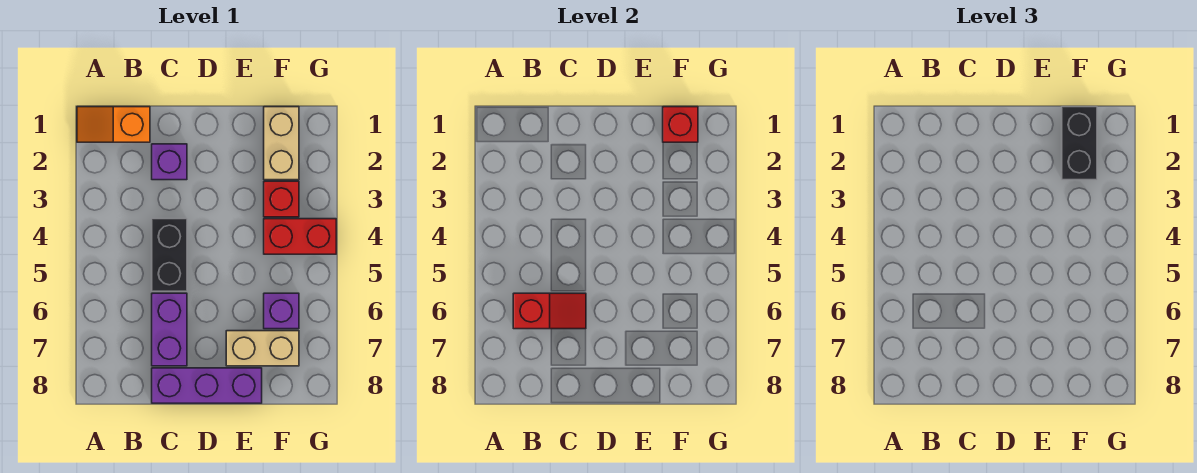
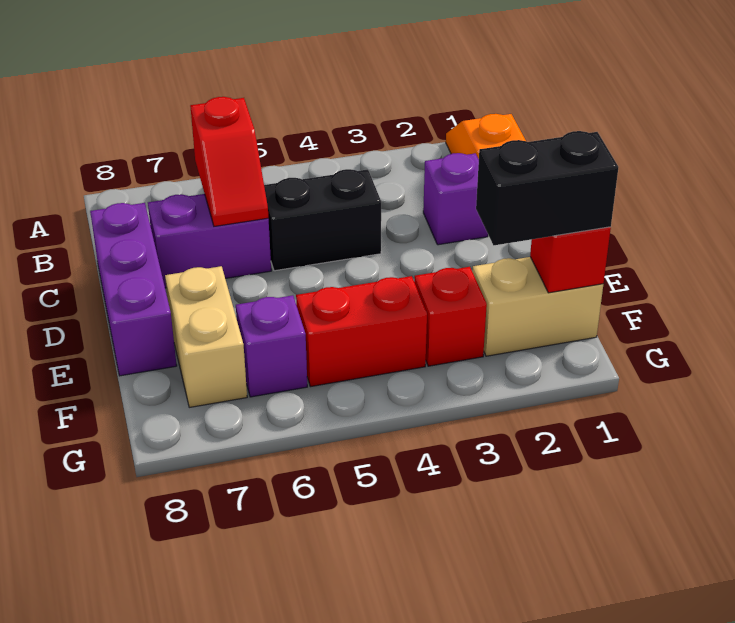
red 1x2 brick [264,219,336,254] -> red 1x2 brick turned to [296,276,427,387]

